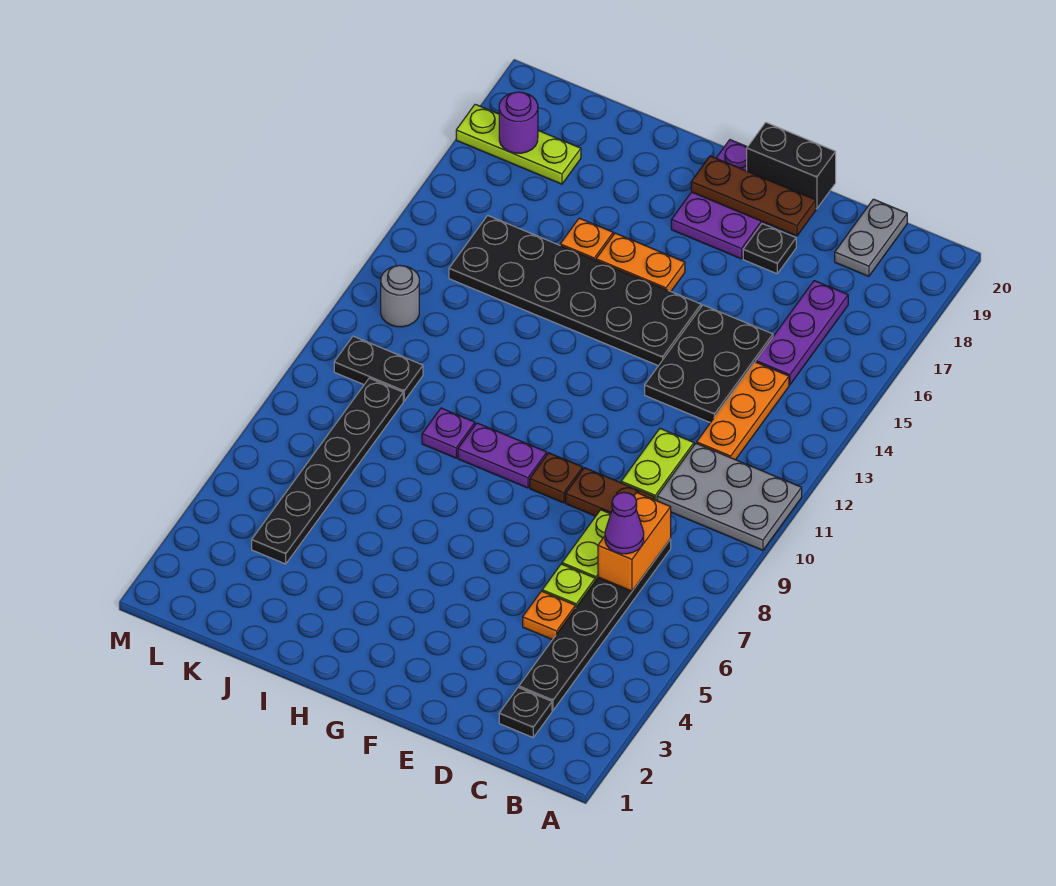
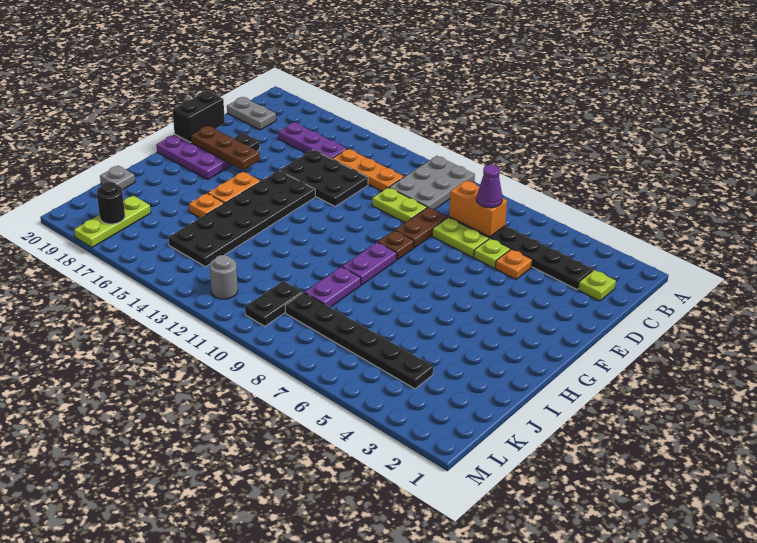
black 1x1 plate [499,688,552,737] -> lime 1x1 plate [578,270,616,301]
brown 1x3 plate [691,156,816,236] -> brown 1x3 plate turned to [191,126,260,170]
purple 1x1 plate [422,408,475,458] -> purple 1x2 plate [305,267,361,307]
none -> grey 1x1 plate [100,166,135,190]
purple 1x1 round brick [499,92,538,153] -> black 1x1 round brick [97,182,125,224]

